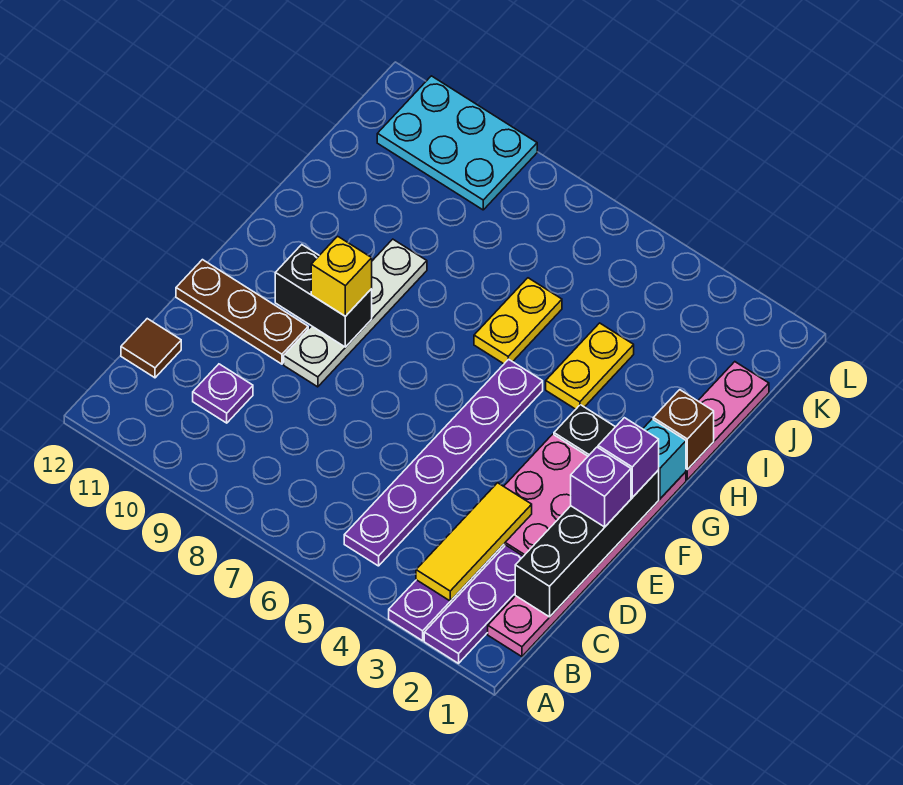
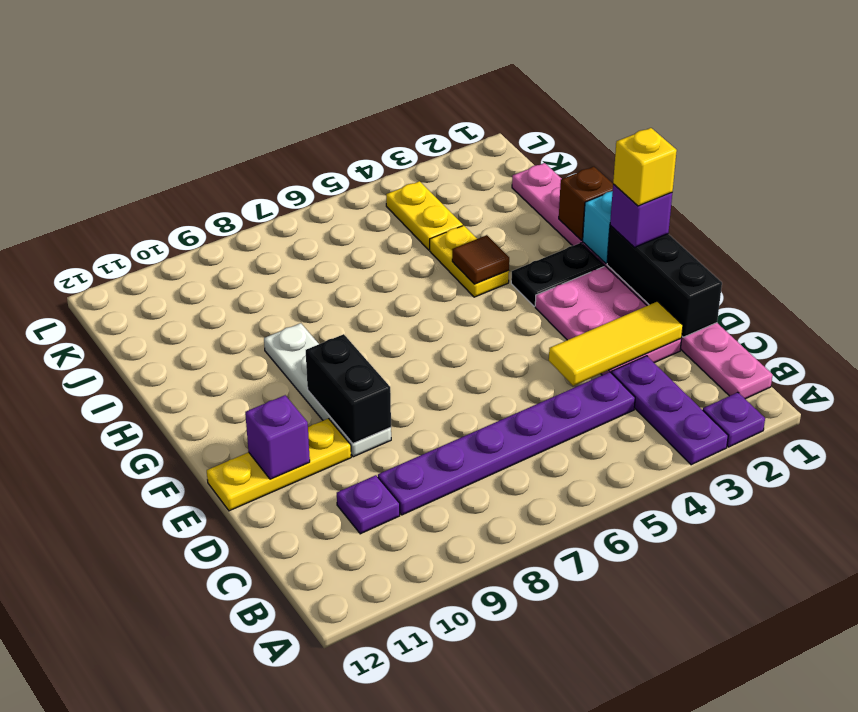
purple 1x3 plate [424,545,523,663] -> purple 1x1 plate [703,392,765,447]
yellow 1x3 tile [416,483,532,601] -> yellow 1x3 tile turned to [549,301,683,386]
purple 1x6 plate [344,359,543,566] -> purple 1x6 plate turned to [378,372,635,515]
black 1x4 brick [515,470,659,617] -> black 1x3 brick [607,226,722,337]
brown 1x1 tile [121,319,181,378] -> brown 1x1 tile moved to [452,235,509,284]
purple 1x1 brick [571,447,631,527] -> purple 1x1 brick moved to [245,395,310,479]
brown 1x3 plate [176,260,308,364] -> yellow 1x3 plate [207,418,351,511]
black 1x2 brick [275,245,372,347] -> black 1x2 brick turned to [306,334,391,444]
yellow 1x1 brick [311,236,372,316] -> yellow 1x1 brick moved to [613,128,677,206]
yellow 1x2 plate [474,278,562,364] -> yellow 1x2 plate moved to [386,181,463,250]
cyan 2x3 plate [377,76,537,210] -> none

